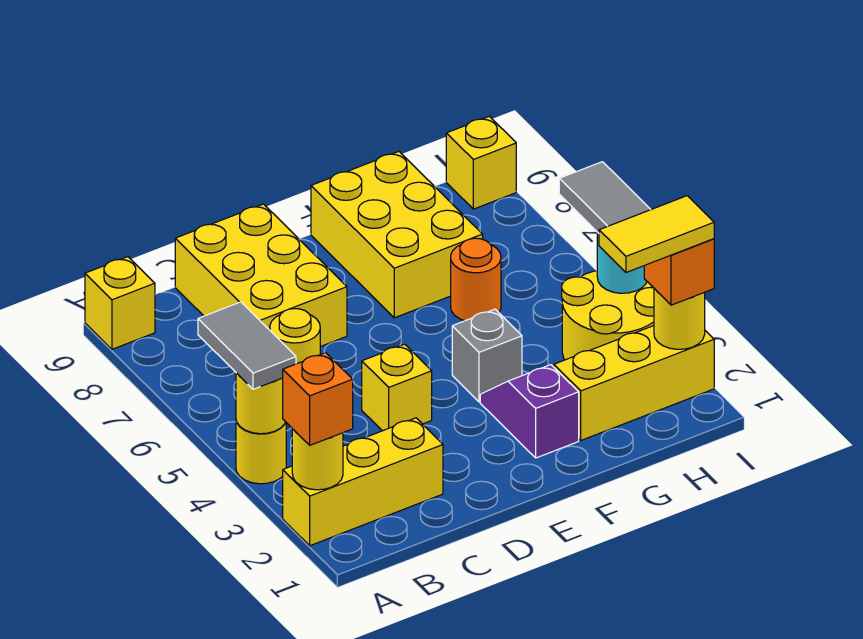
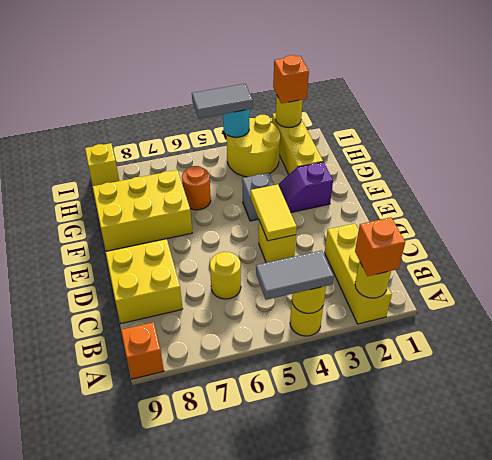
yellow 1x1 brick [85,257,155,349] -> orange 1x1 brick [121,322,164,379]
yellow 2x3 brick [175,204,347,347] -> yellow 2x2 brick [106,239,183,323]
yellow 1x2 tile [599,196,714,272] -> yellow 1x2 tile moved to [251,184,297,241]

